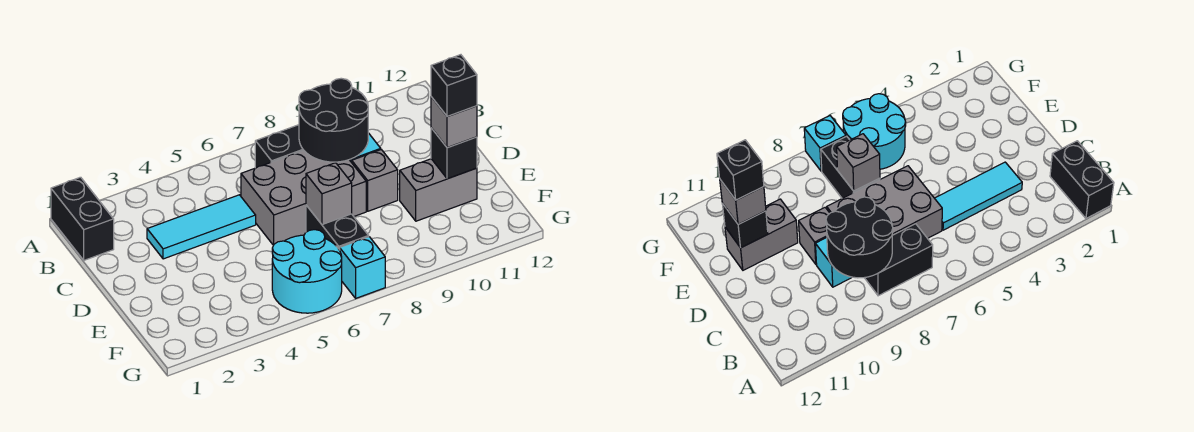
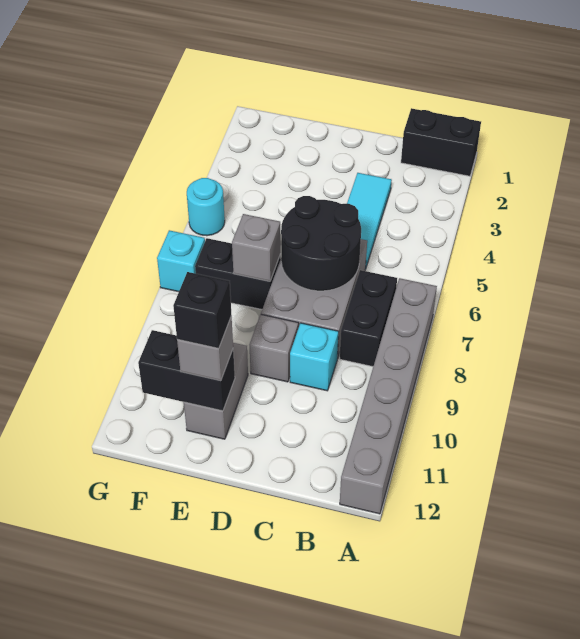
none -> grey 1x6 brick [340,278,437,514]
black 2x2 round brick [299,78,368,162] -> black 2x2 round brick moved to [281,196,361,291]
black 1x1 brick [431,128,477,179] -> black 1x2 brick [138,330,235,411]
cyan 2x2 round brick [272,230,342,313] -> cyan 1x1 round brick [187,178,225,236]

